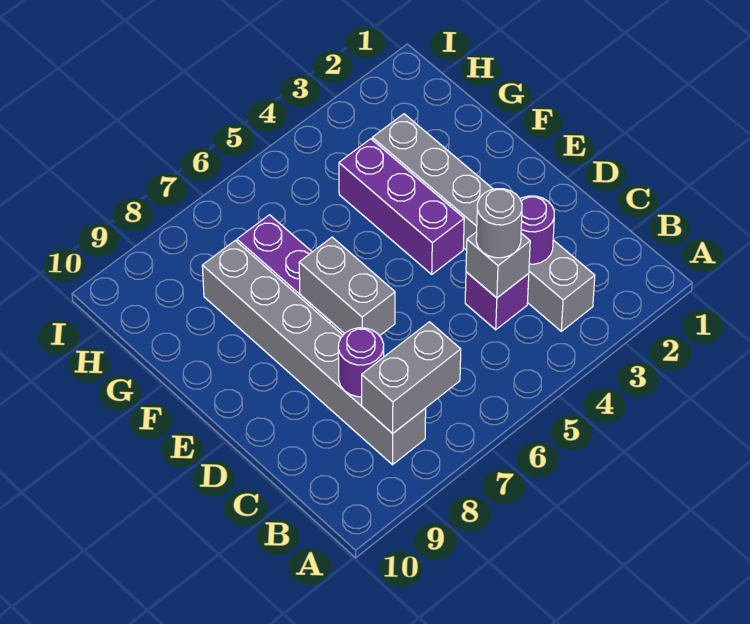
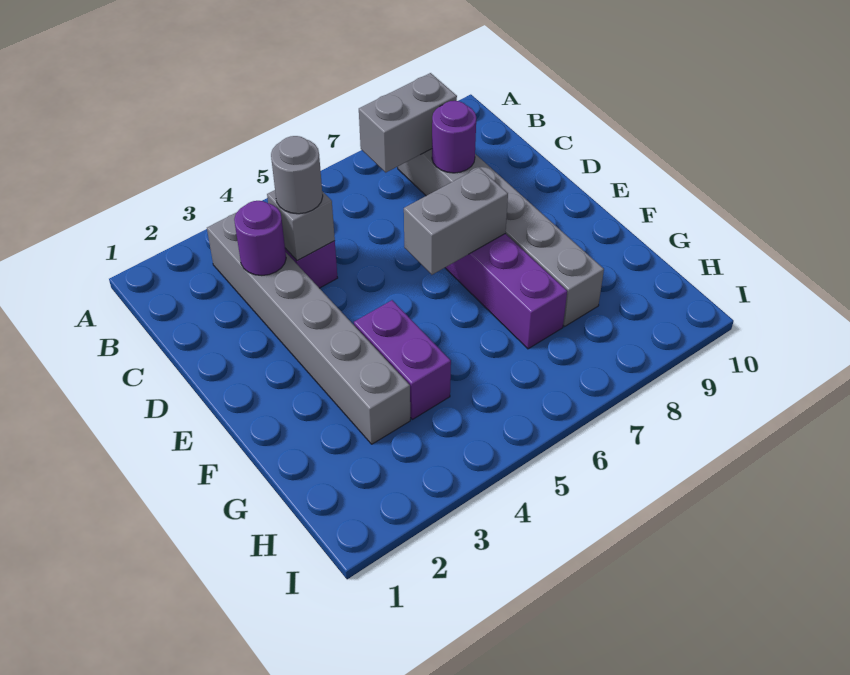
grey 1x2 brick [299,237,395,336] -> grey 1x2 brick turned to [404,168,508,275]
purple 1x3 brick [339,139,464,274] -> purple 1x2 brick [354,300,451,419]

